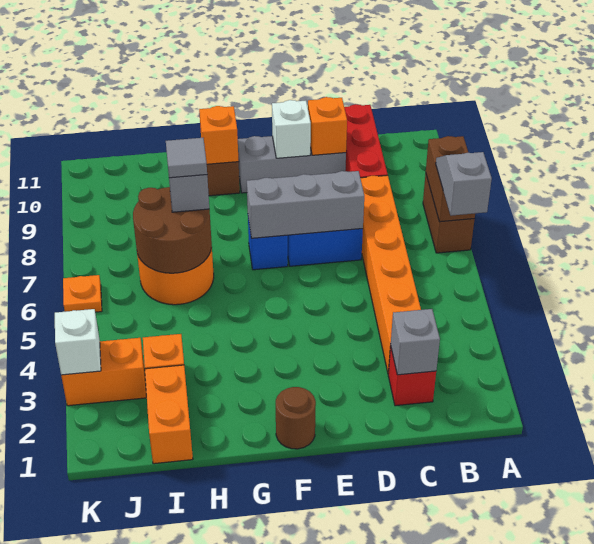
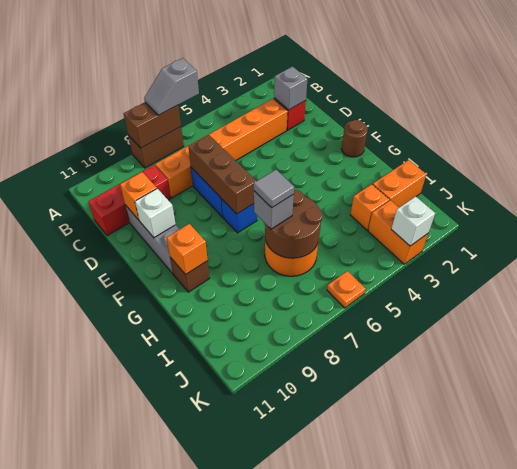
grey 1x3 brick [247,171,364,238] -> brown 1x3 brick [188,135,256,214]

